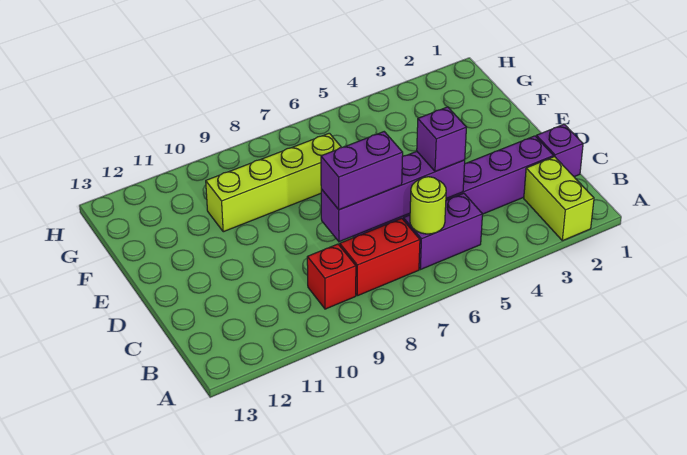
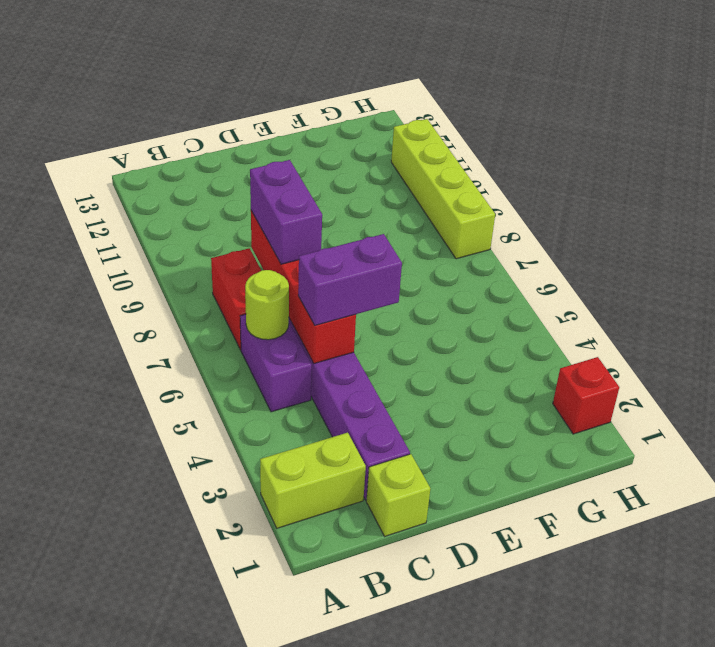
red 1x1 brick [307,244,356,309] -> red 1x1 brick moved to [553,357,619,434]
purple 1x1 brick [536,124,583,177] -> lime 1x1 brick [366,454,430,536]
purple 1x4 brick [321,151,465,242] -> red 1x4 brick [251,211,356,363]
purple 1x1 brick [417,107,466,172] -> purple 1x2 brick [298,234,402,325]
lime 1x4 brick [206,133,341,232] -> lime 1x4 brick moved to [391,119,495,259]

